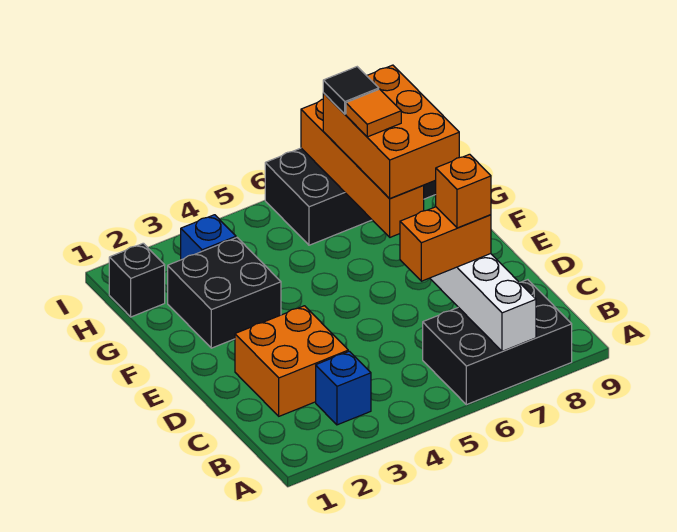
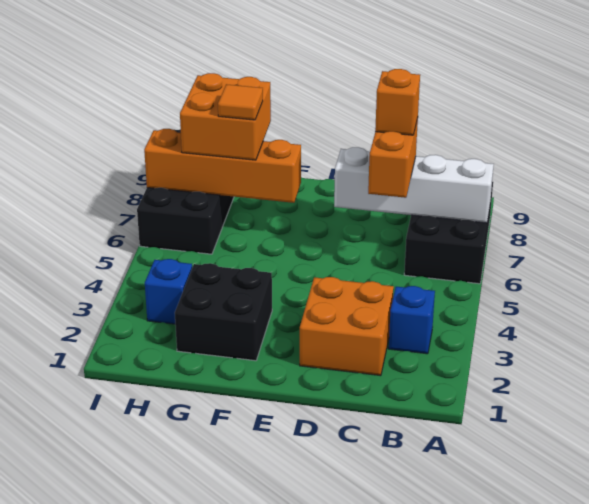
orange 2x3 brick [323,65,459,199] -> orange 2x2 brick [180,73,271,160]
black 1x1 brick [109,243,165,317] -> none
black 1x1 tile [323,67,379,114] -> none

